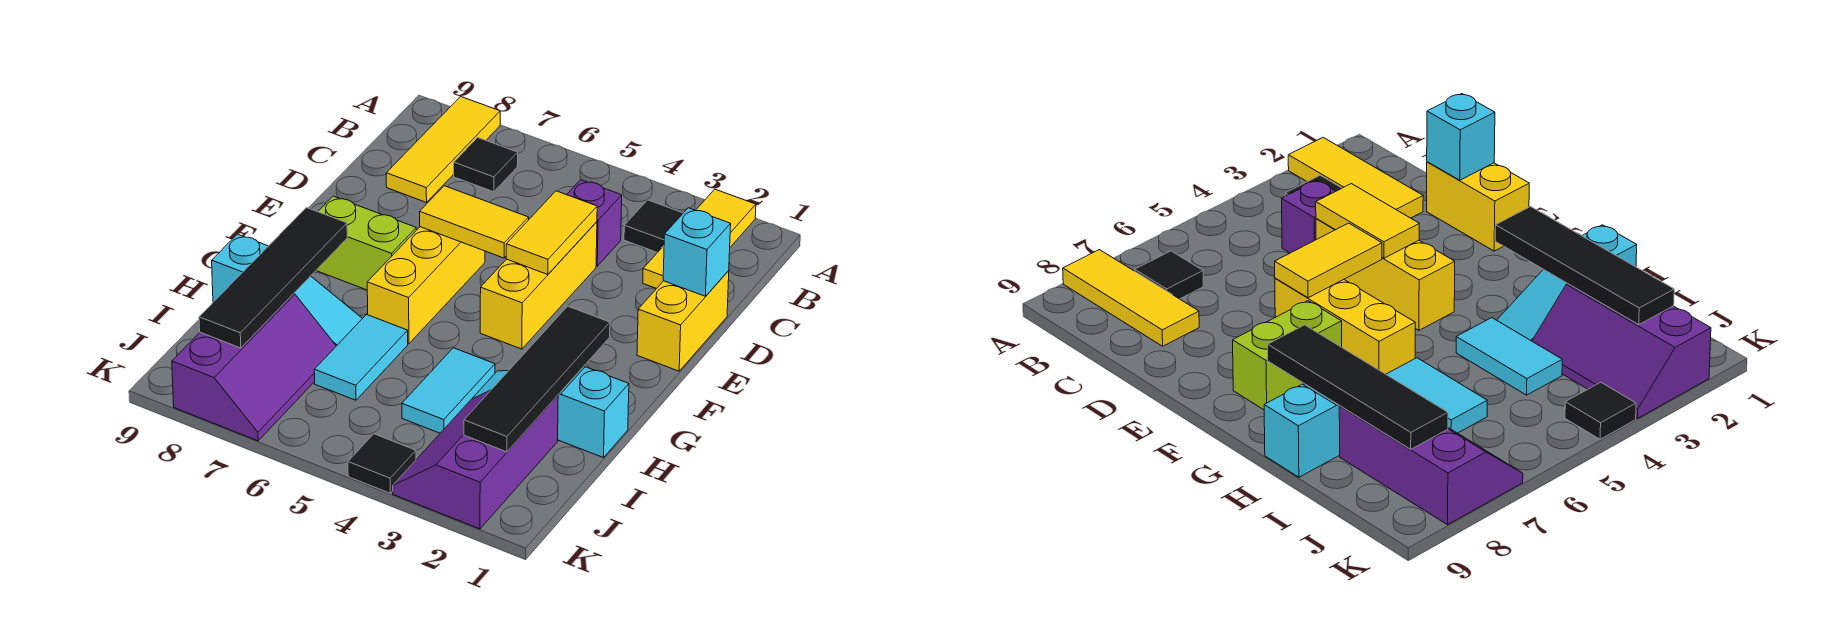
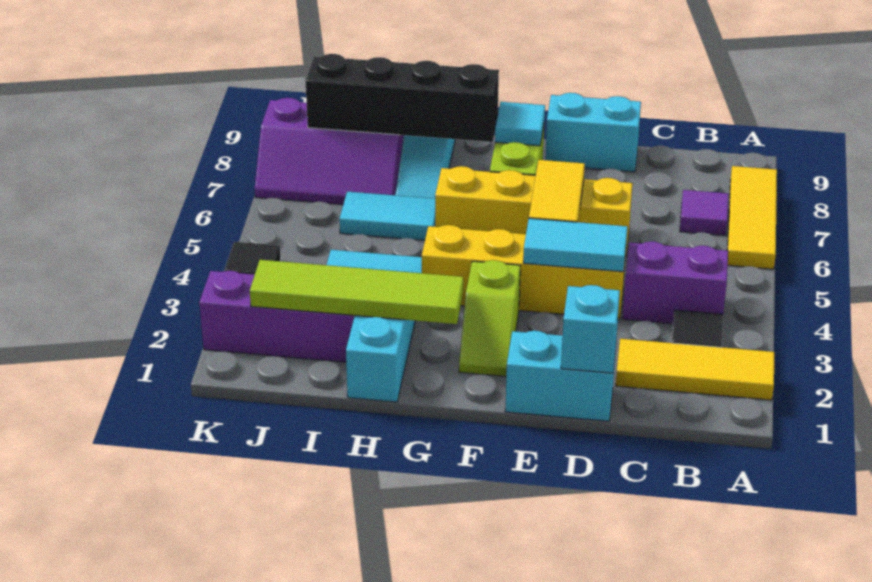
yellow 1x3 tile [386,96,500,202] -> yellow 1x3 tile turned to [727,166,777,269]
black 1x1 tile [454,137,518,192] -> purple 1x1 tile [680,190,728,235]
purple 1x1 brick [567,180,622,266] -> purple 1x2 brick [622,241,728,324]
yellow 1x2 brick [637,271,729,371] -> cyan 1x2 brick [505,331,616,421]
yellow 1x3 brick [480,222,597,349] -> yellow 1x4 brick [422,225,626,319]
yellow 1x2 tile [506,191,597,275] -> cyan 1x2 tile [523,218,627,272]
none -> cyan 1x2 brick [545,93,641,172]
yellow 1x3 brick [367,227,485,344] -> yellow 1x4 brick [435,166,633,257]
none -> lime 1x2 slope [459,260,520,376]
none -> cyan 1x1 tile [495,102,545,146]
black 1x4 tile [464,306,610,452] -> lime 1x4 tile [250,260,463,324]
black 1x4 tile [199,208,347,348] -> black 1x4 brick [306,54,499,142]

